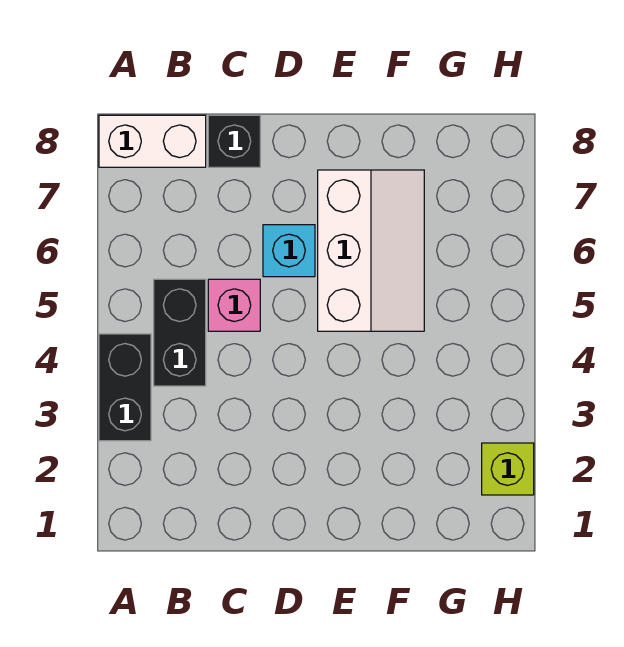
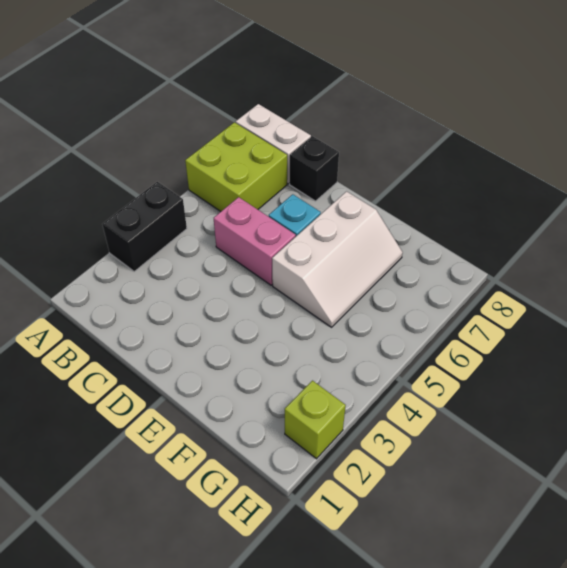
none -> lime 2x2 brick [185,122,287,211]
black 1x2 brick [154,279,206,386] -> none
pink 1x1 brick [208,279,260,331] -> pink 1x2 brick [214,197,296,285]

